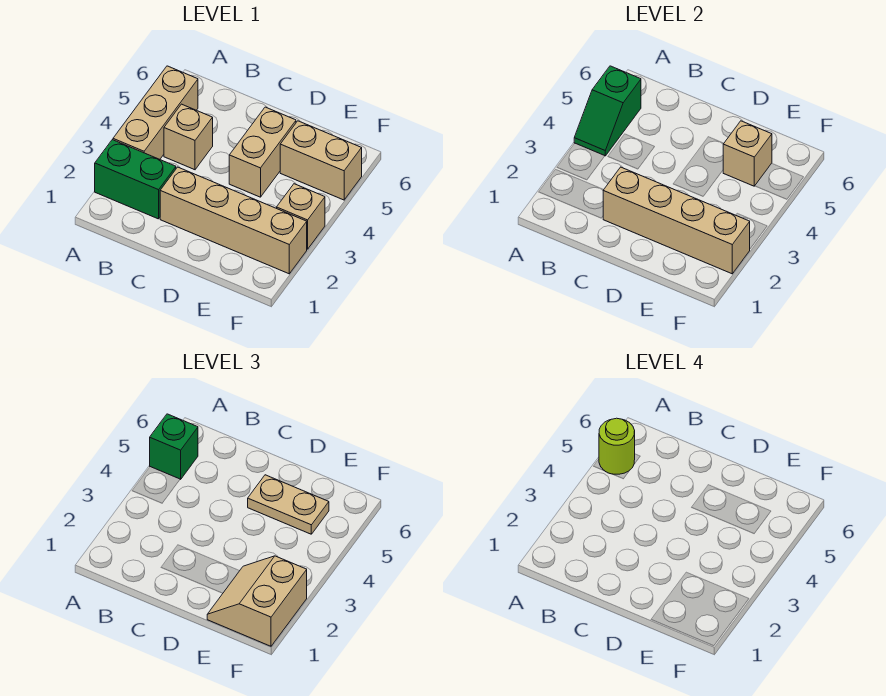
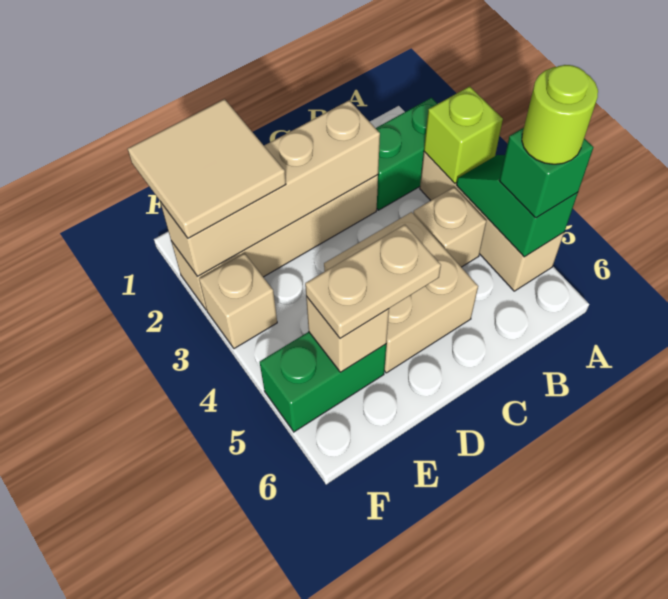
none -> lime 1x1 brick [424,86,503,183]
tan 1x2 brick [229,107,296,197] -> tan 2x2 brick [324,212,478,373]
tan 2x2 slope [207,556,307,646] -> tan 2x2 tile [128,99,286,238]
tan 1x2 brick [280,121,362,200] -> green 1x2 brick [260,332,386,432]

